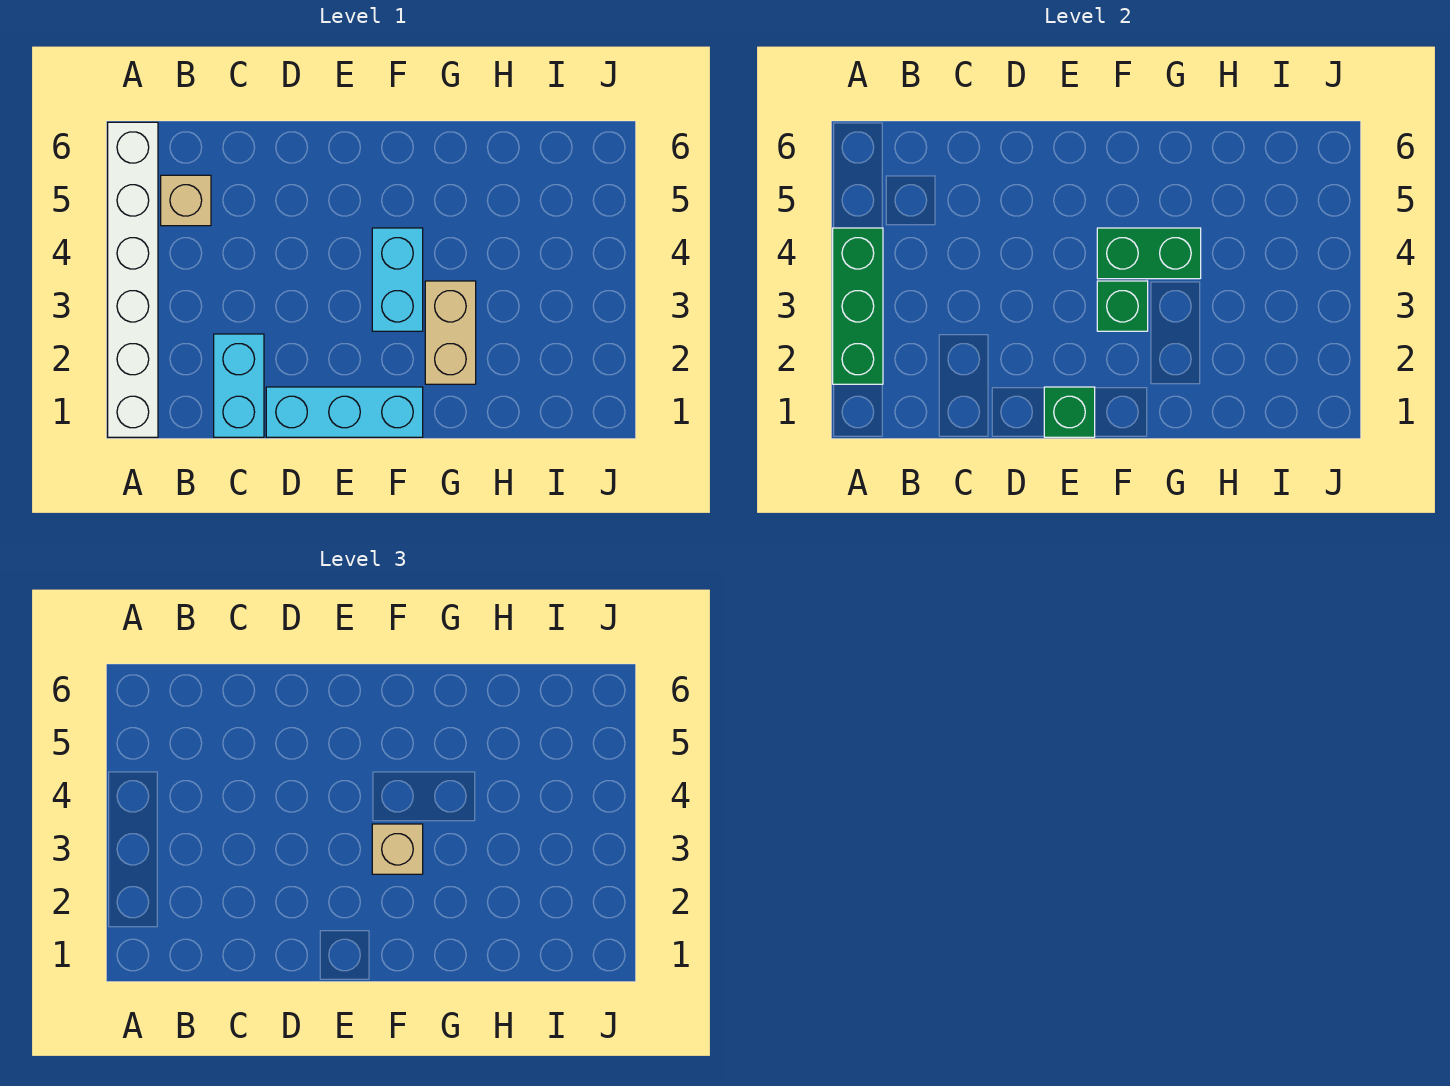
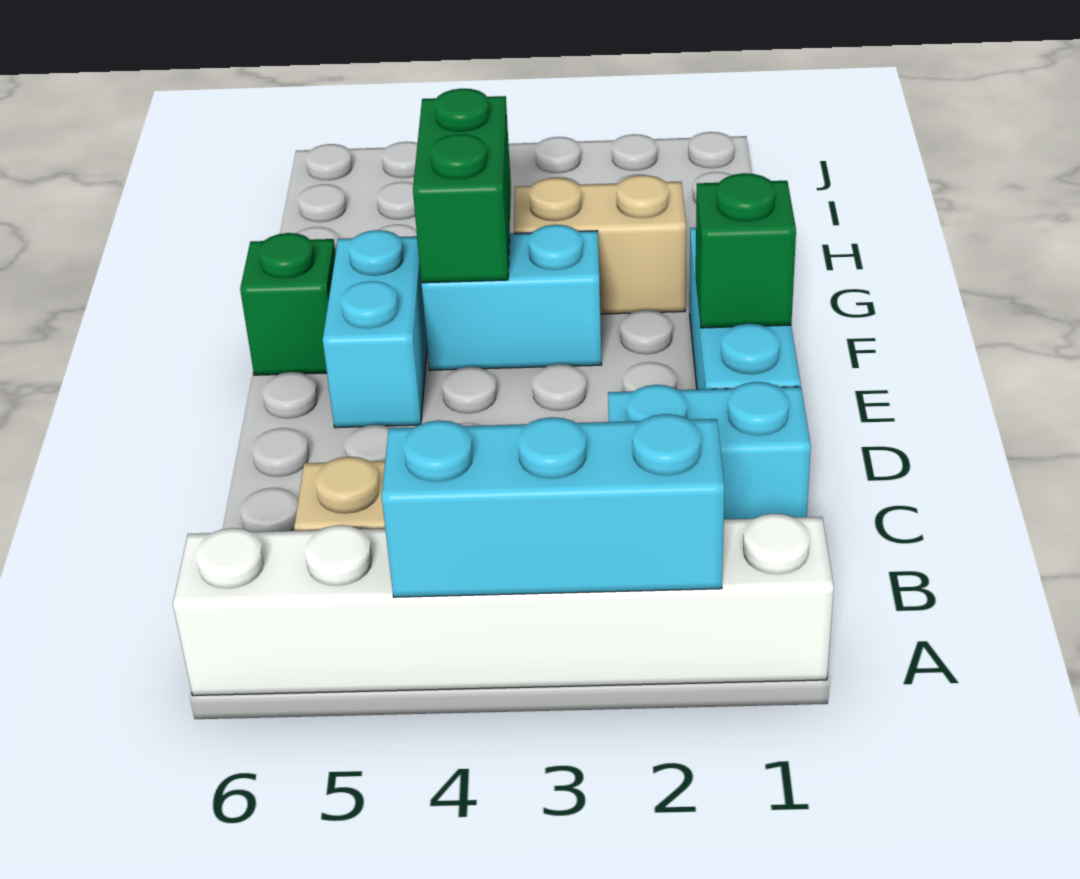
green 1x3 brick [833,228,883,384] -> cyan 1x3 brick [382,414,724,597]
none -> cyan 1x2 brick [323,230,427,428]
green 1x1 brick [1097,281,1148,331] -> green 1x1 brick moved to [240,233,336,375]
tan 1x1 brick [372,824,423,874] -> none

